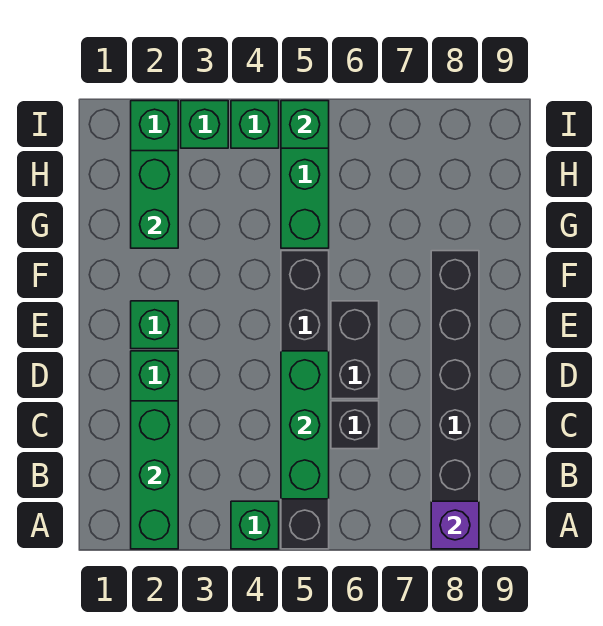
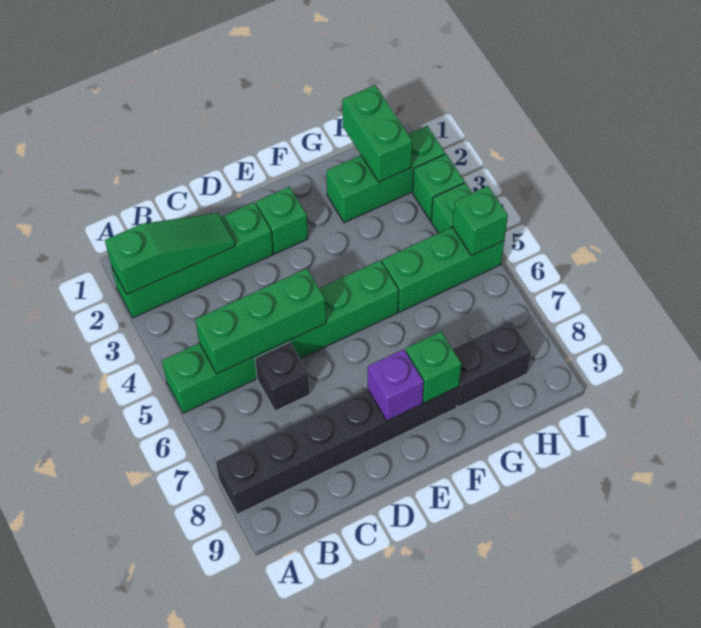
green 1x3 brick [131,401,178,549] -> green 1x3 slope [105,213,235,294]
green 1x1 brick [231,501,279,549] -> green 1x1 brick moved to [406,332,461,403]
black 1x6 brick [281,251,329,549] -> green 1x6 brick [162,261,399,413]
purple 1x1 brick [431,501,479,549] -> purple 1x1 brick moved to [368,349,424,421]
black 1x2 brick [331,301,379,399] -> black 1x2 brick moved to [453,321,531,407]
green 1x2 brick [131,151,178,248] -> green 1x2 brick turned to [342,85,412,182]

